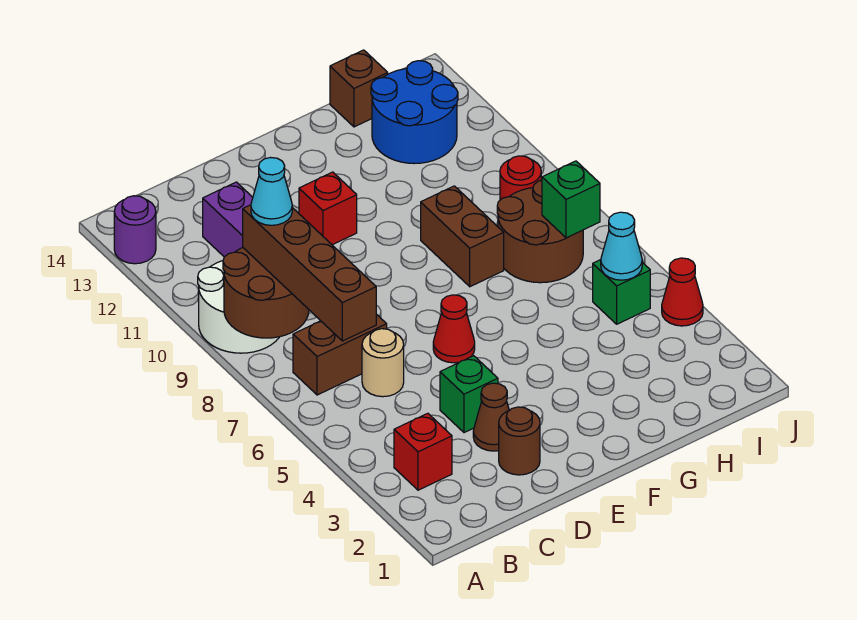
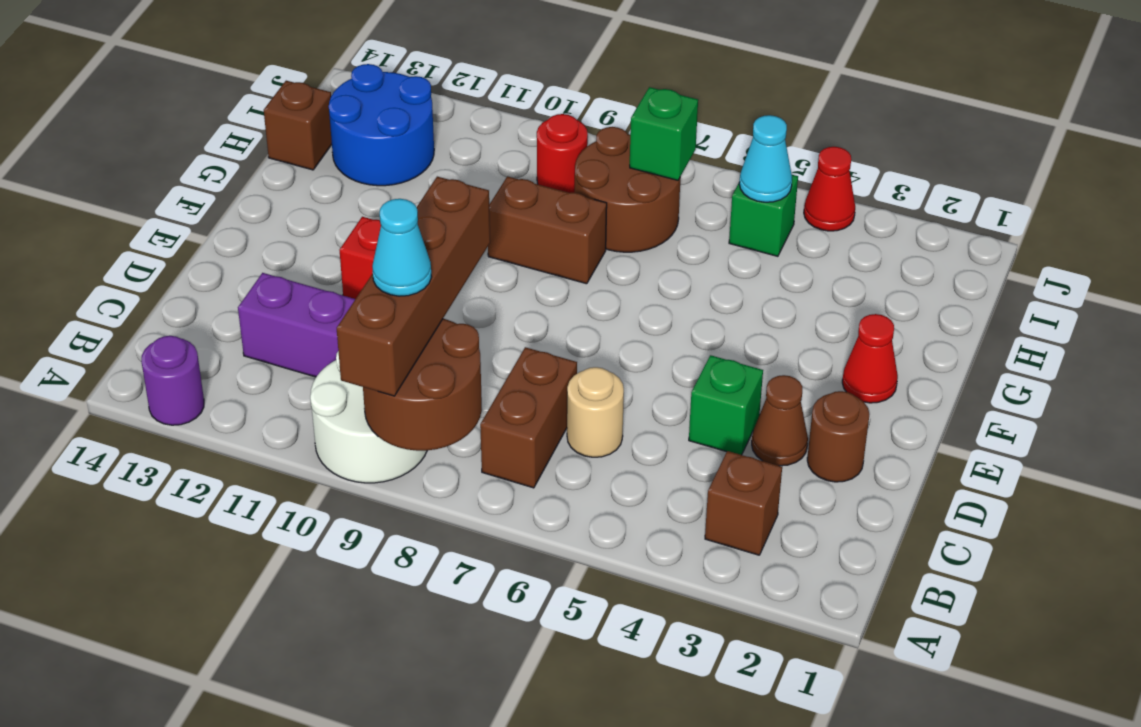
red 1x1 brick [394,413,452,490] -> brown 1x1 brick [705,451,782,555]
brown 1x4 brick [243,205,376,341] -> brown 1x4 brick turned to [337,177,490,396]
red 1x1 cone [433,295,475,363] -> red 1x1 cone moved to [842,314,898,403]

